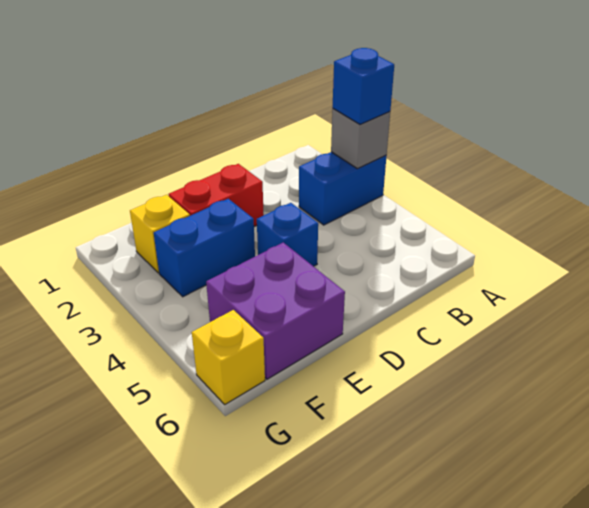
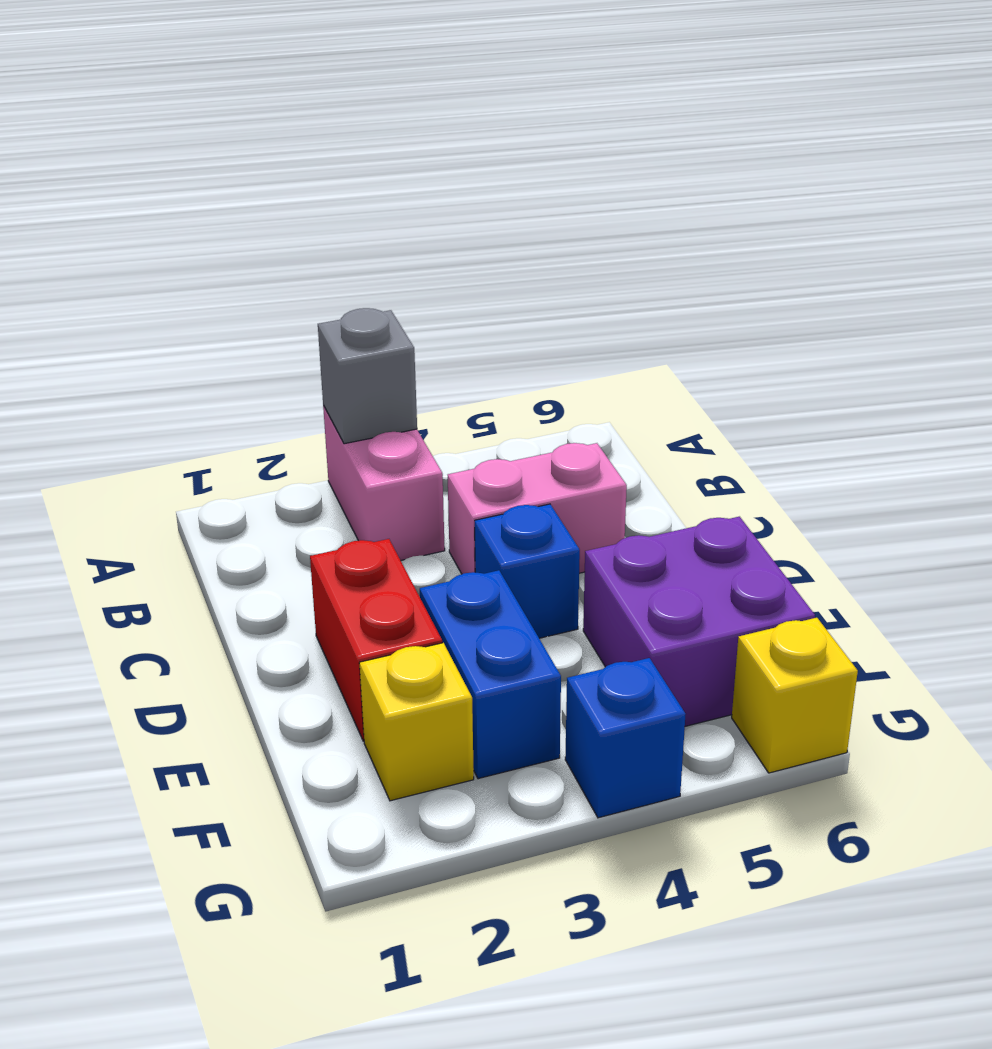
blue 1x2 brick [299,152,386,225] -> pink 1x2 brick [323,405,445,560]
blue 1x1 brick [333,48,394,124] -> blue 1x1 brick moved to [565,658,686,818]
none -> pink 1x2 brick [448,443,627,574]

